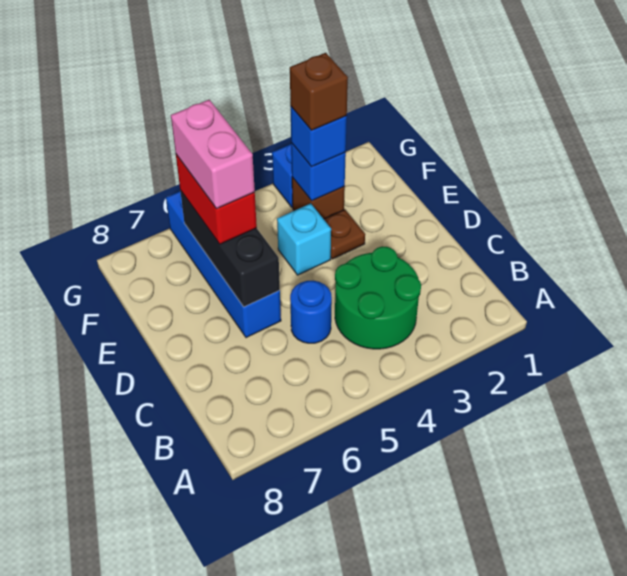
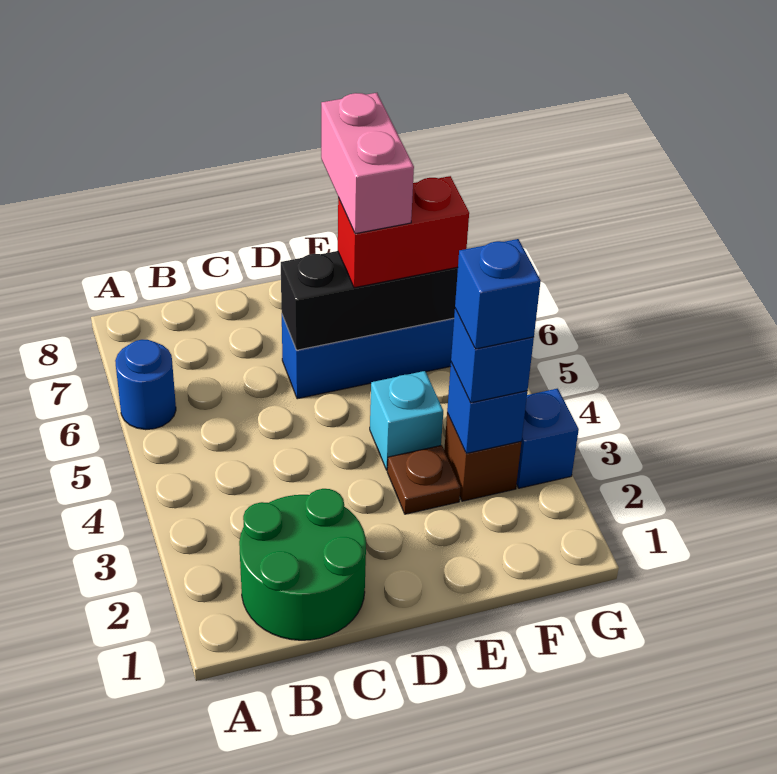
green 2x2 round brick [335,247,421,349] -> green 2x2 round brick moved to [239,489,366,640]
blue 1x1 round brick [290,281,332,343] -> blue 1x1 round brick moved to [115,340,176,430]
pink 1x2 brick [171,100,255,209] -> pink 1x2 brick turned to [321,93,414,234]
brown 1x1 brick [290,53,348,130] -> blue 1x1 brick [455,239,541,349]

